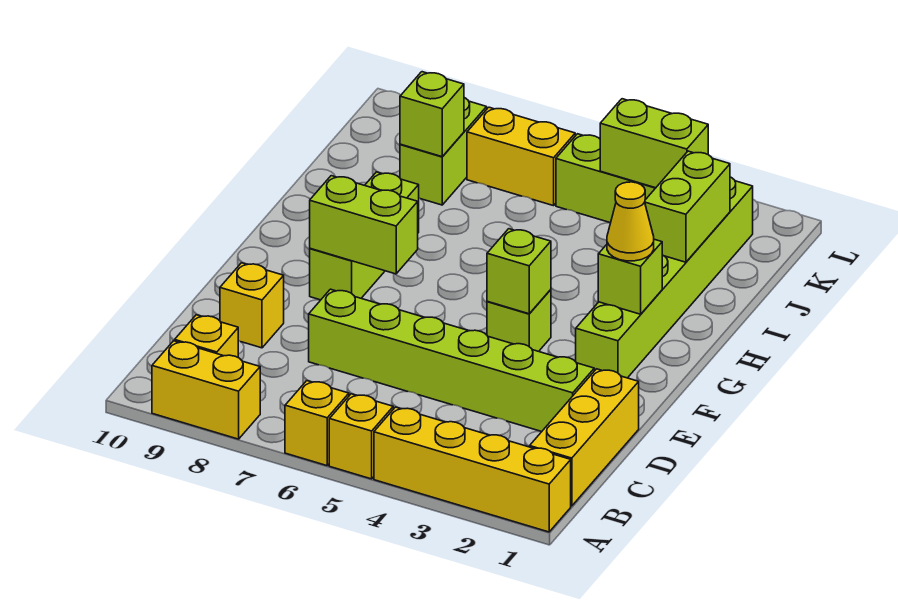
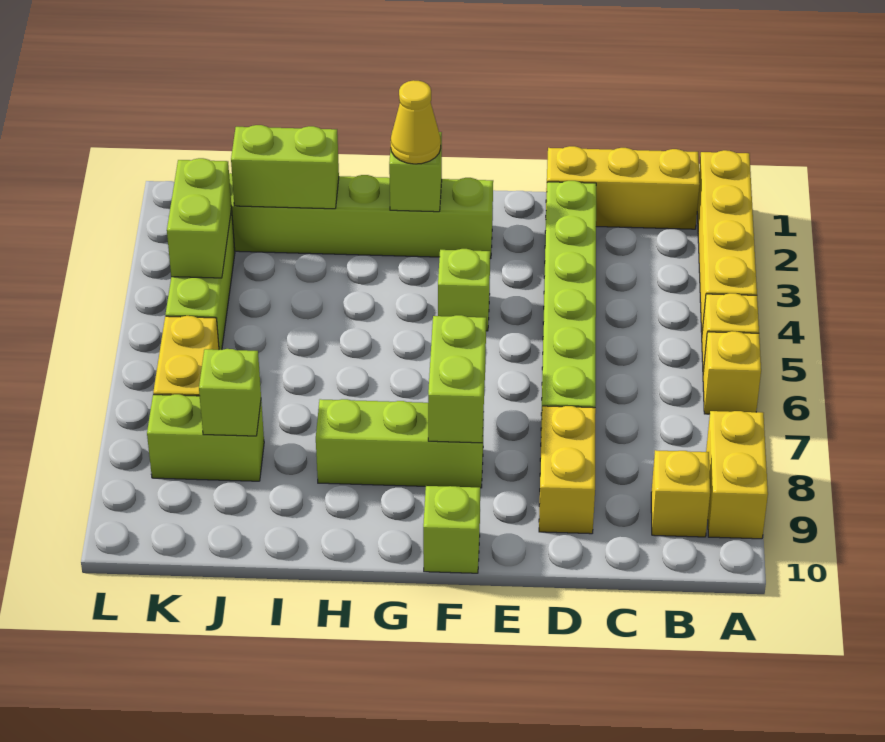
yellow 1x1 brick [220,263,284,348] -> yellow 1x2 brick [539,406,596,534]
lime 1x1 brick [487,229,551,314] -> lime 1x1 brick moved to [423,486,480,573]

